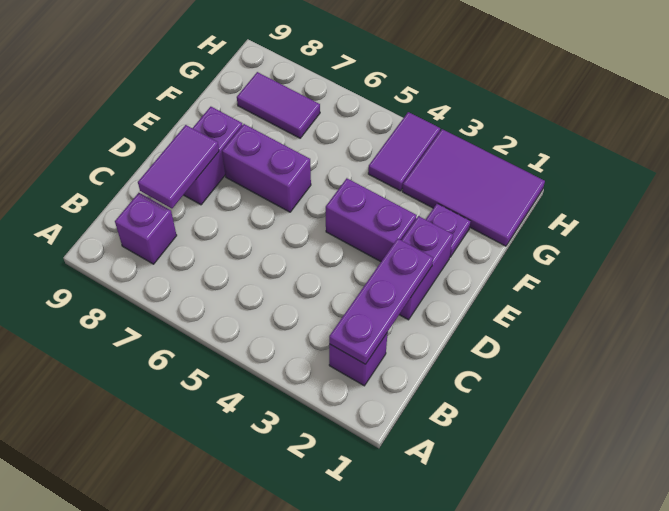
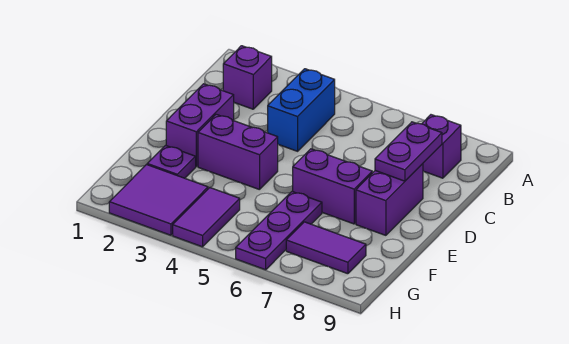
purple 1x3 plate [329,239,433,364] -> purple 1x3 plate moved to [236,191,322,270]
none -> blue 1x2 brick [268,69,335,151]
purple 1x2 tile [138,125,219,208] -> purple 1x2 plate [375,122,442,181]
purple 2x3 tile [402,129,545,246] -> purple 2x2 tile [109,165,208,235]

